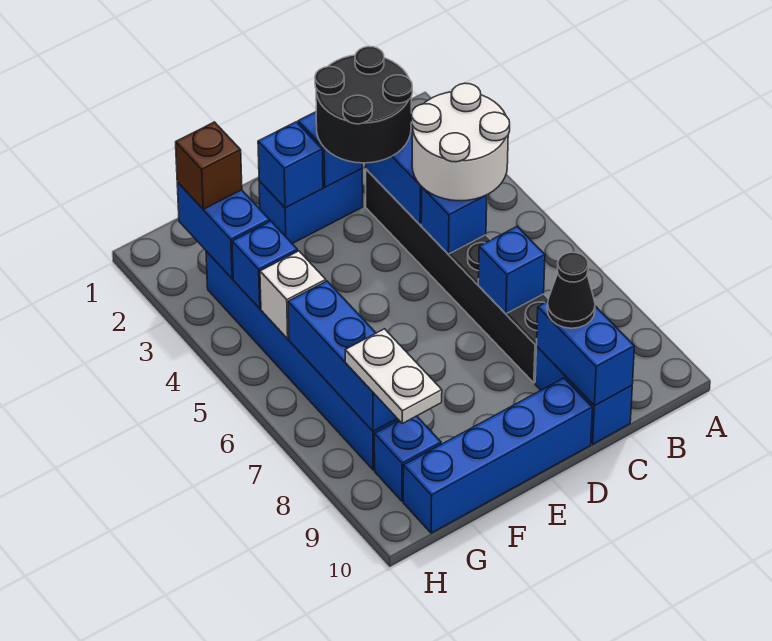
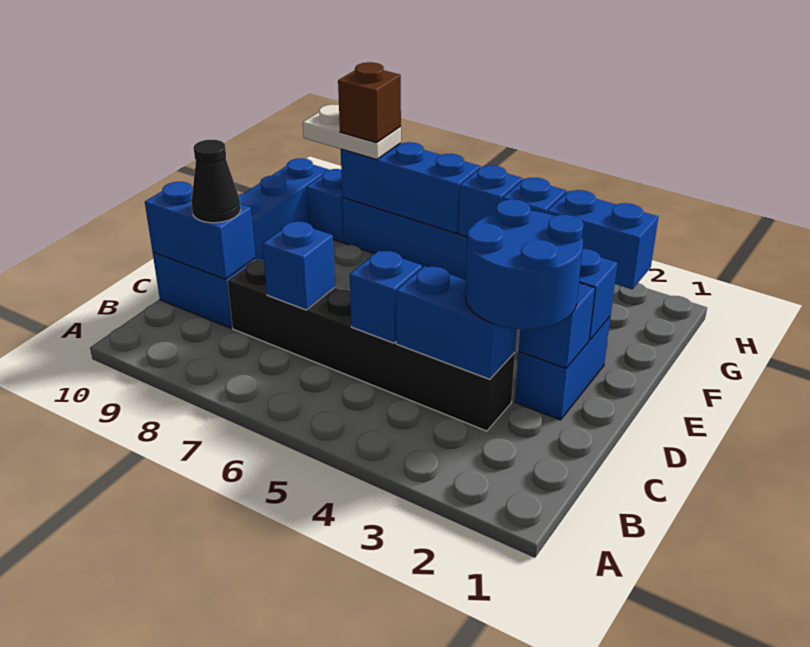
white 2x2 round brick [411,83,510,201] -> none
black 2x2 round brick [315,46,412,163] -> blue 2x2 round brick [465,199,584,330]
brown 1x1 brick [176,122,242,209] -> brown 1x1 brick moved to [338,62,401,143]
white 1x1 brick [260,251,326,339] -> blue 1x1 brick [458,165,522,237]

